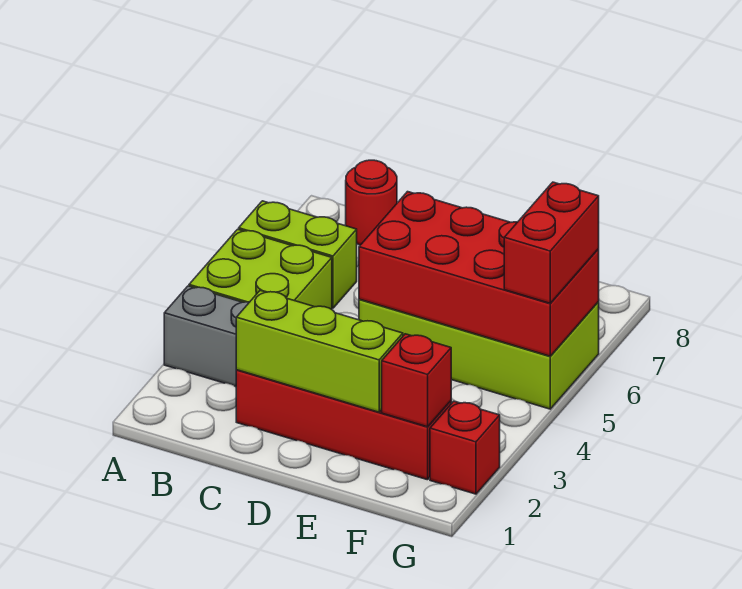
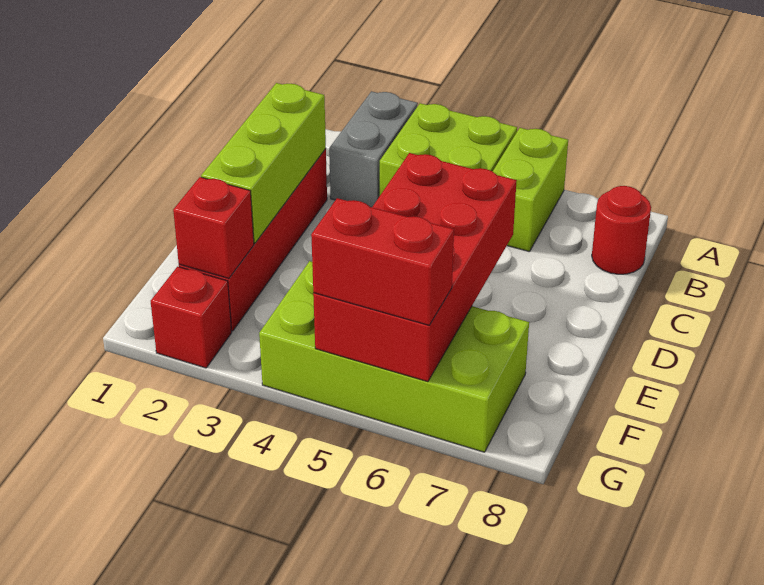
lime 2x4 brick [359,299,599,409] -> lime 2x4 brick turned to [259,261,529,452]

